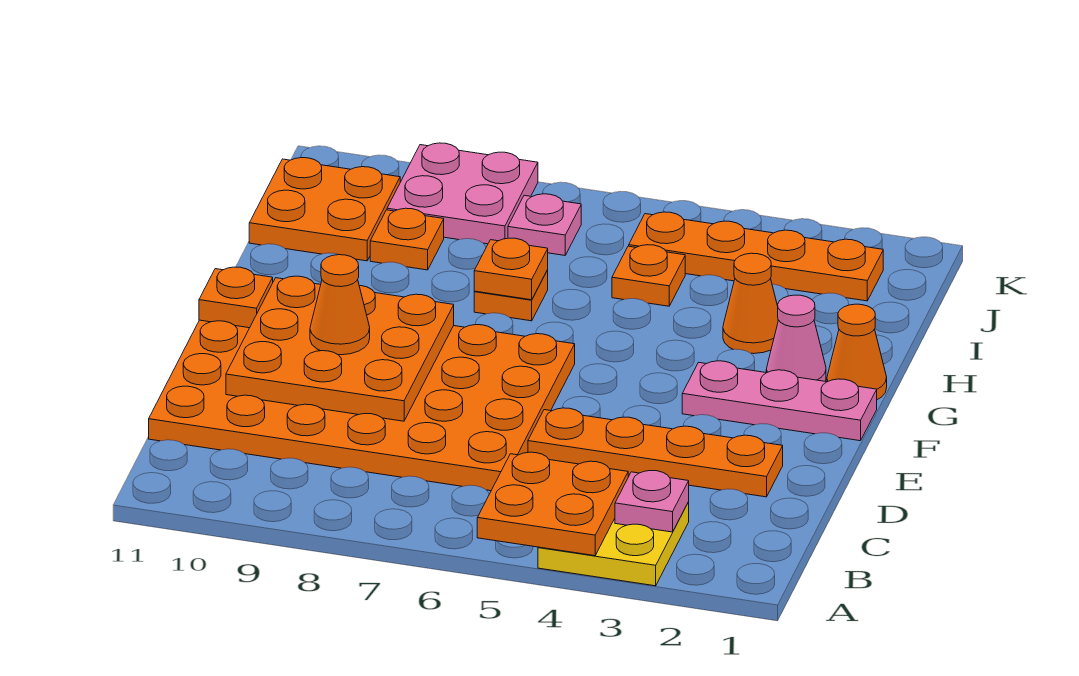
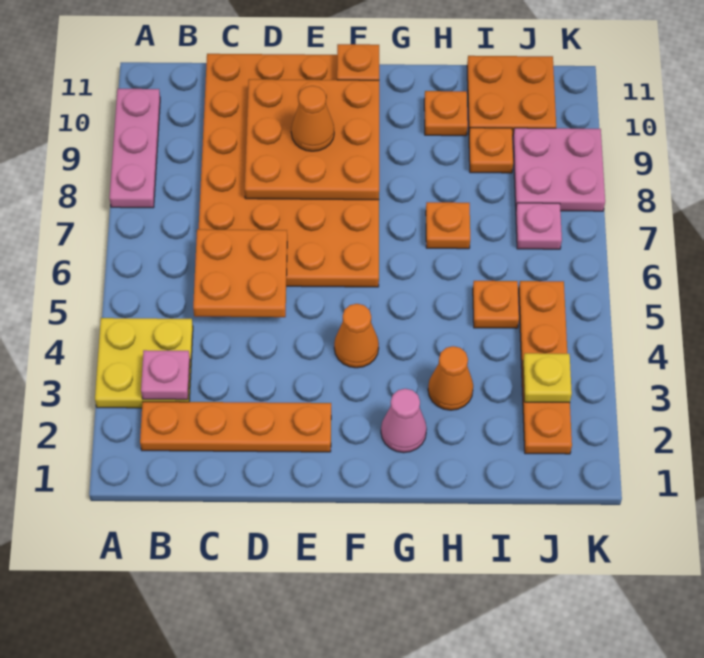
orange 2x2 plate [477,452,629,556] -> orange 2x2 plate moved to [193,229,287,317]
orange 1x4 plate [528,408,783,497] -> orange 1x4 plate turned to [140,402,331,452]
pink 1x3 plate [682,361,877,441] -> pink 1x3 plate moved to [109,89,160,208]
orange 1x1 cone [827,304,887,400] -> orange 1x1 cone moved to [334,304,379,368]
orange 1x1 plate [474,238,548,300] -> orange 1x1 plate moved to [424,91,468,136]
none -> yellow 1x1 plate [523,353,572,403]

